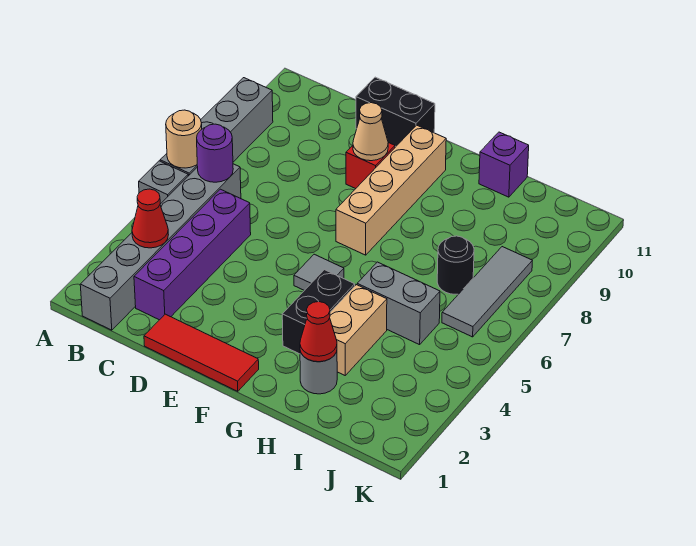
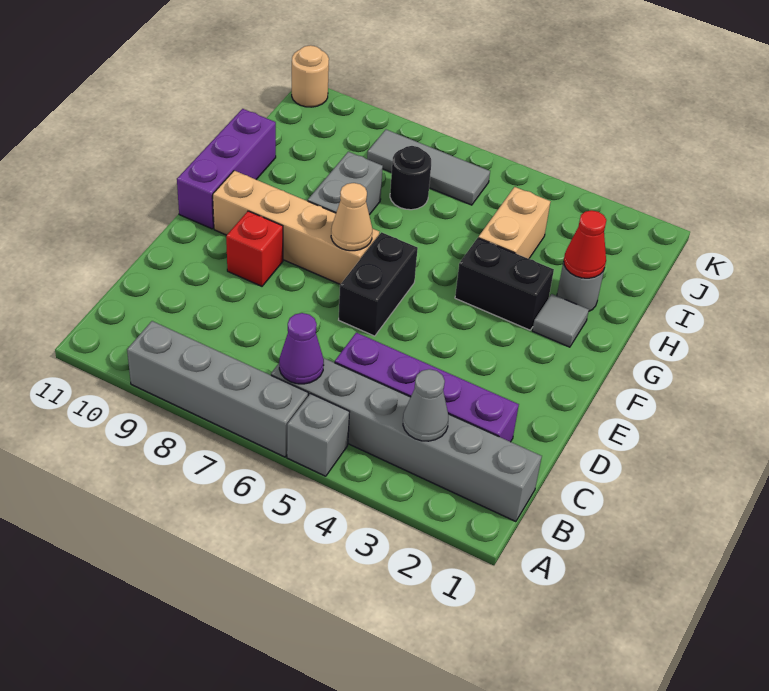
tan 1x1 round brick [166,110,202,168] -> tan 1x1 round brick moved to [292,45,329,107]
red 1x1 cone [132,189,168,248] -> grey 1x1 cone [403,369,448,441]
purple 1x1 round brick [197,124,233,182] -> purple 1x1 cone [279,313,324,384]
red 1x3 tile [144,314,259,391] -> none
black 1x2 brick [356,77,435,146] -> black 1x2 brick moved to [339,232,418,336]
tan 1x1 cone [353,103,388,161] -> tan 1x1 cone moved to [331,183,372,251]
grey 1x1 tile [294,254,344,291] -> grey 1x1 tile moved to [532,294,589,347]
tan 1x2 brick [330,285,387,375] -> tan 1x2 brick turned to [478,187,551,259]
grey 1x2 brick [357,262,440,345] -> grey 1x2 brick moved to [308,152,383,215]
purple 1x1 brick [479,132,529,197] -> purple 1x3 brick [177,109,276,229]

